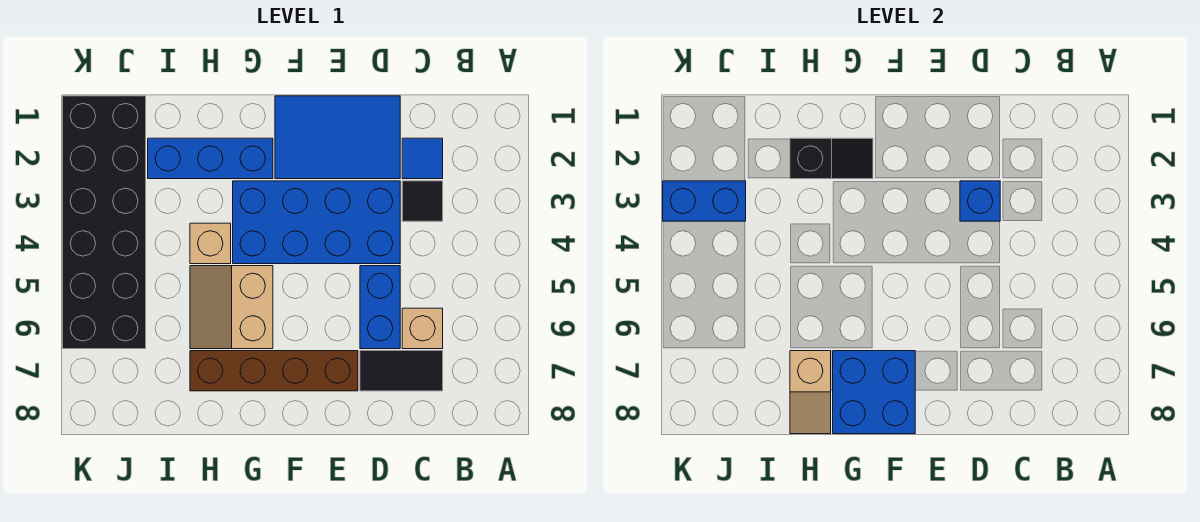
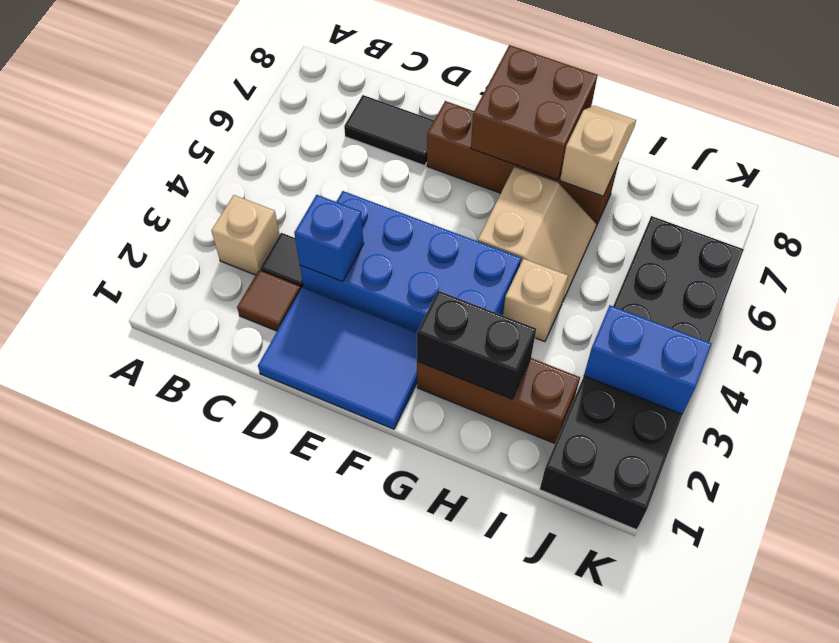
blue 1x1 tile [402,138,443,179] -> brown 1x1 tile [237,270,301,331]
tan 1x1 brick [402,308,443,349] -> tan 1x1 brick moved to [212,195,280,275]
blue 1x2 brick [360,266,400,349] -> none
blue 2x2 brick [833,351,915,434] -> brown 2x2 brick [471,45,597,180]
blue 1x3 brick [148,138,273,179] -> brown 1x3 brick [417,358,580,444]
black 1x2 slope [790,138,873,179] -> black 1x2 brick [417,291,536,399]

